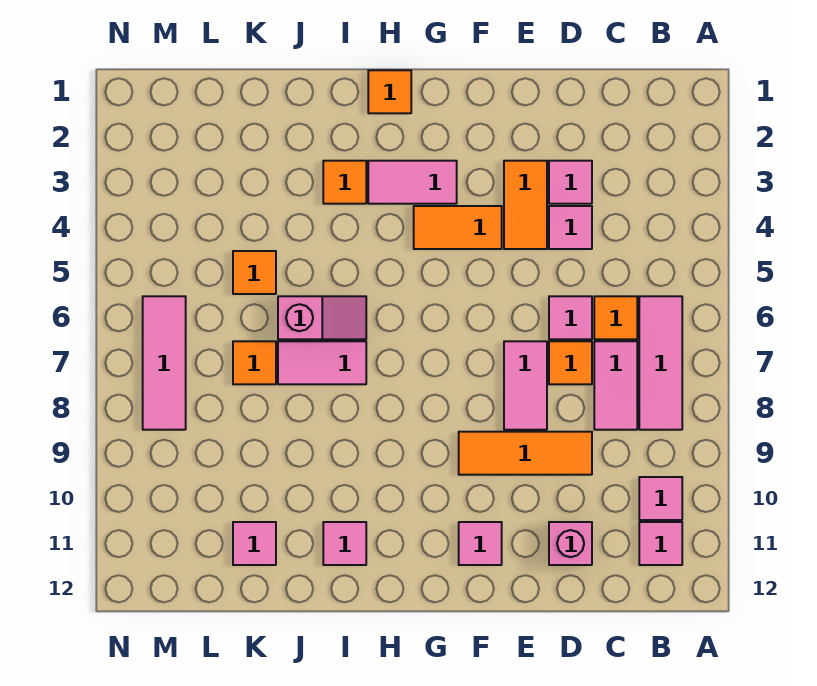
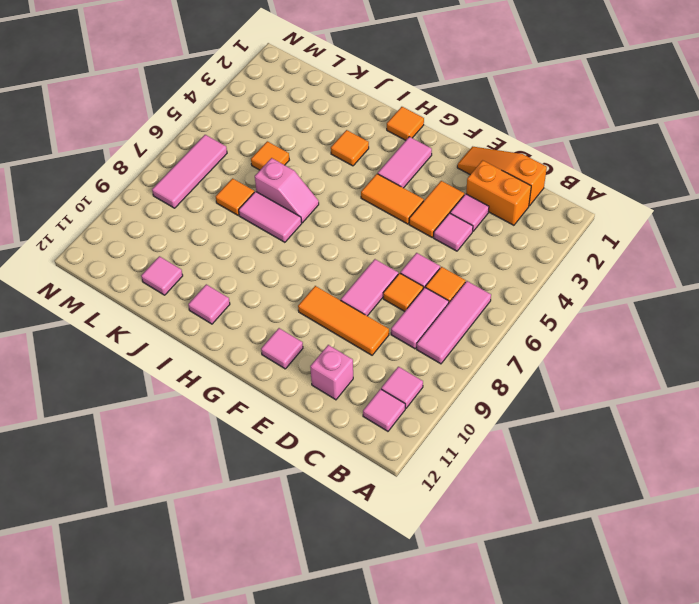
none -> orange 1x3 slope [457,146,547,206]
none -> orange 1x2 brick [466,160,531,225]
pink 1x2 tile [368,161,457,204] -> pink 1x2 tile turned to [378,137,432,188]

